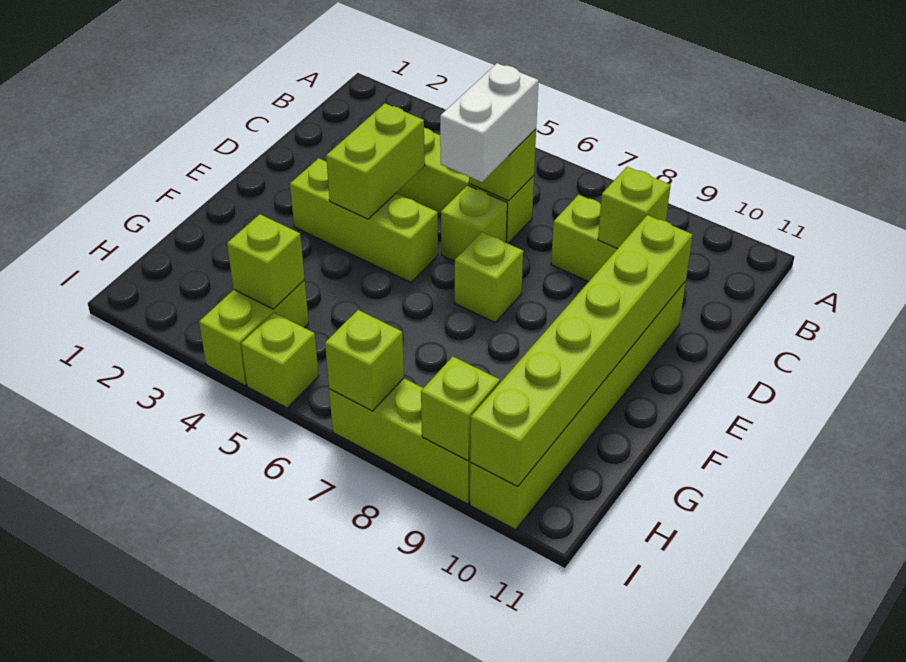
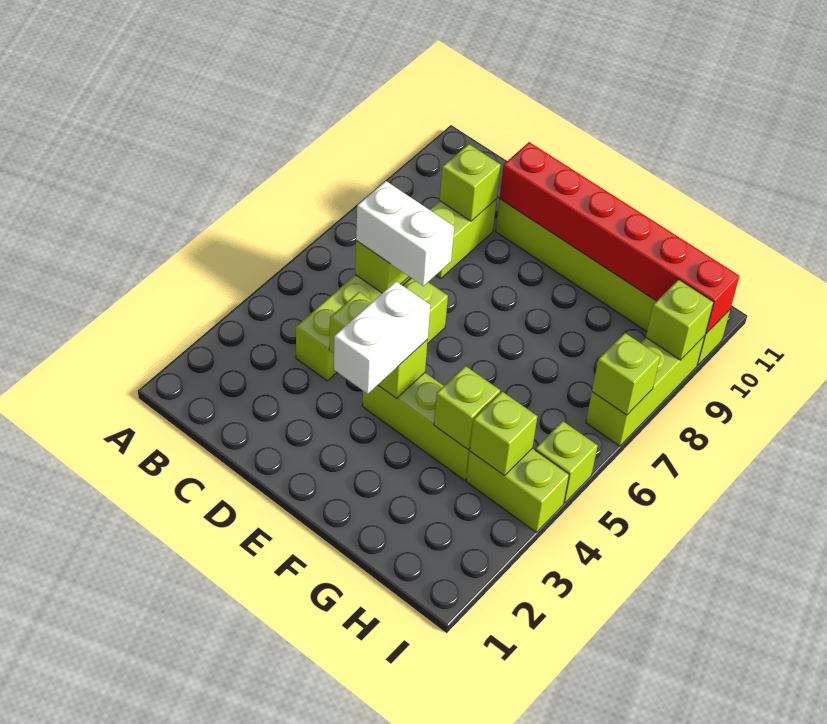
lime 1x6 brick [470,215,693,486] -> red 1x6 brick [500,142,739,334]
lime 1x3 brick [290,158,438,282] -> lime 1x3 brick turned to [362,373,470,480]
none -> white 1x2 brick [334,281,430,394]
lime 1x1 brick [455,232,523,322] -> lime 1x1 brick moved to [434,366,500,449]

